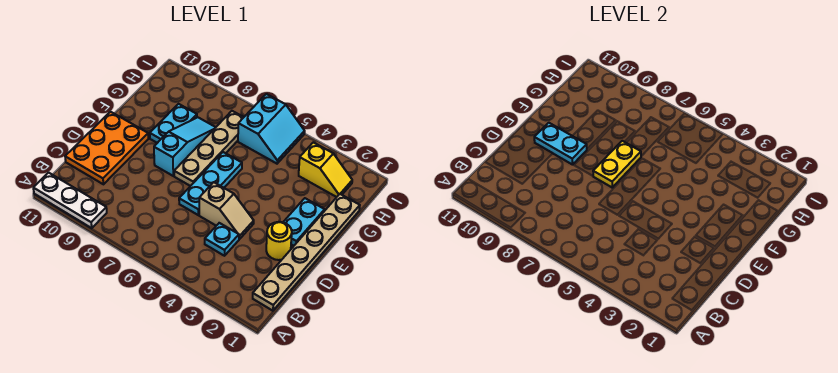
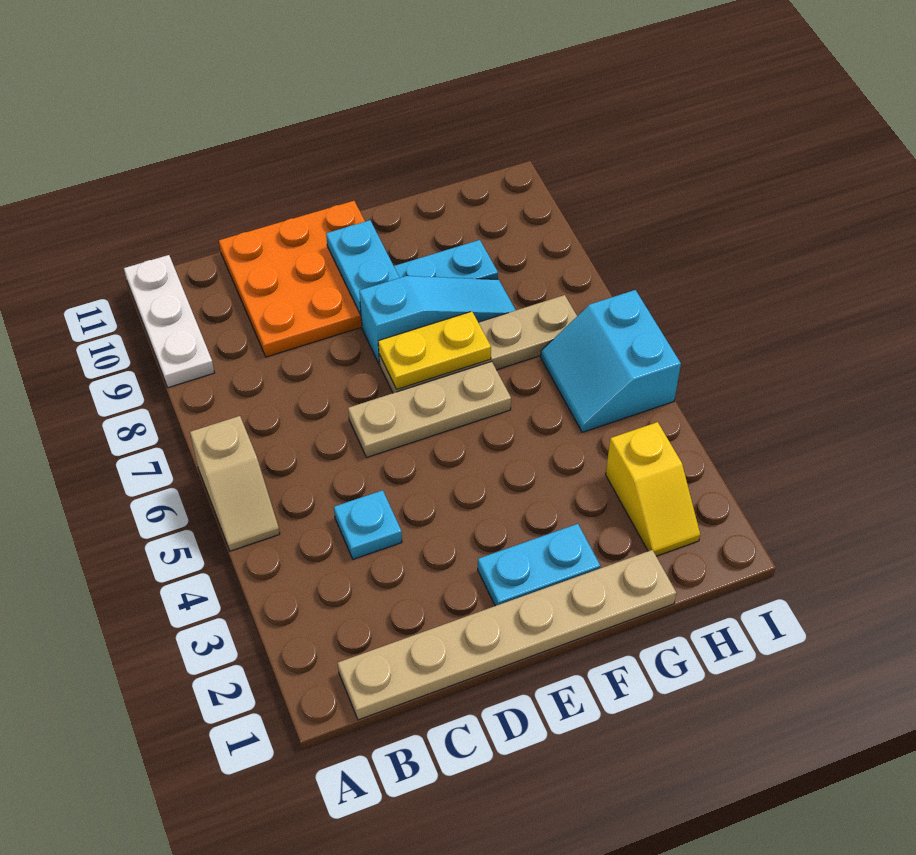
orange 2x3 plate [65,112,148,184] -> orange 3x3 plate [219,201,365,357]
yellow 1x1 round brick [266,222,292,260] -> none
tan 1x2 slope [199,182,254,239] -> tan 1x2 slope moved to [190,416,280,551]
cyan 1x3 plate [179,152,242,215] -> tan 1x3 plate [348,361,511,458]
cyan 2x2 slope [238,94,305,164] -> cyan 2x2 slope turned to [541,290,681,432]

